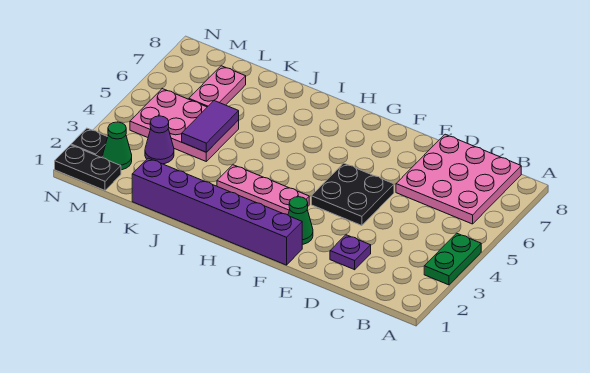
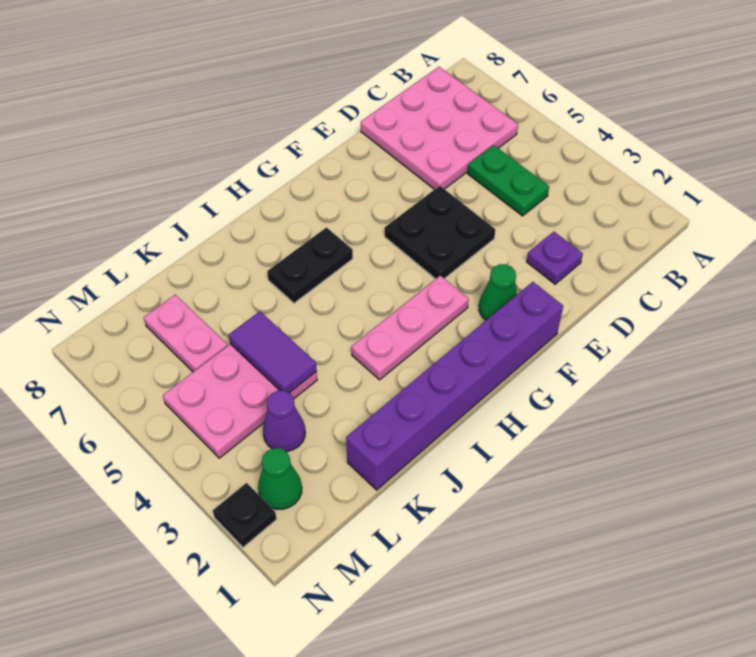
green 1x2 plate [424,233,481,285] -> green 1x2 plate moved to [467,145,549,216]
black 1x2 plate [55,145,121,190] -> black 1x2 plate moved to [267,228,353,303]

